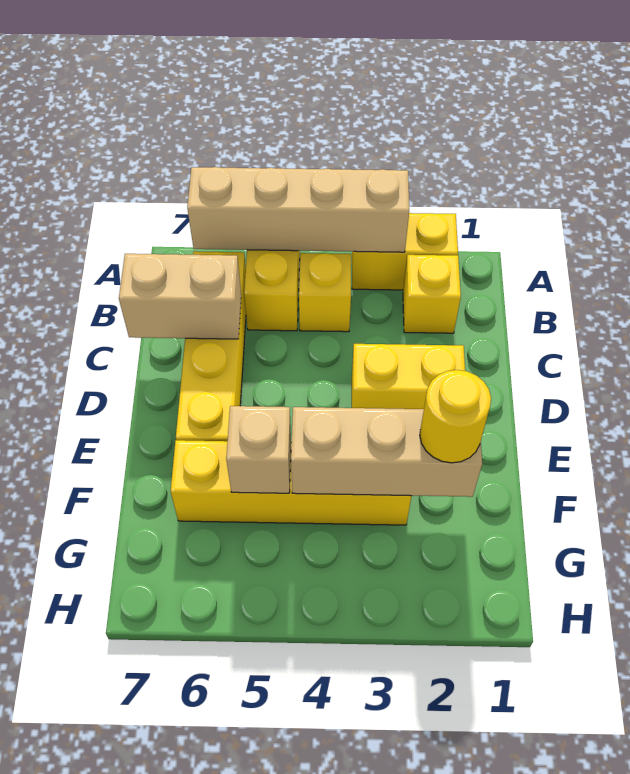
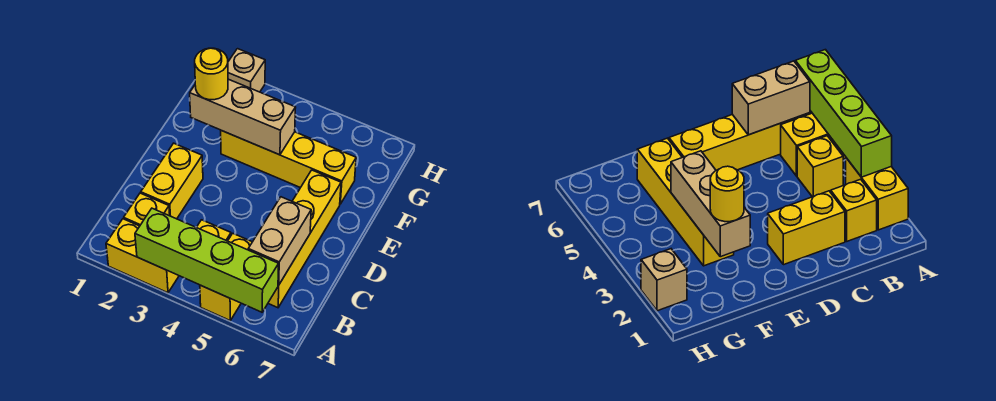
tan 1x4 brick [187,167,409,252] -> lime 1x4 brick [135,208,279,312]
tan 1x2 brick [119,254,241,339] -> tan 1x2 brick turned to [248,197,311,285]
yellow 1x2 brick [352,344,465,409] -> yellow 1x2 brick turned to [141,143,203,219]
tan 1x1 brick [226,406,291,493] -> tan 1x1 brick moved to [228,49,265,92]

